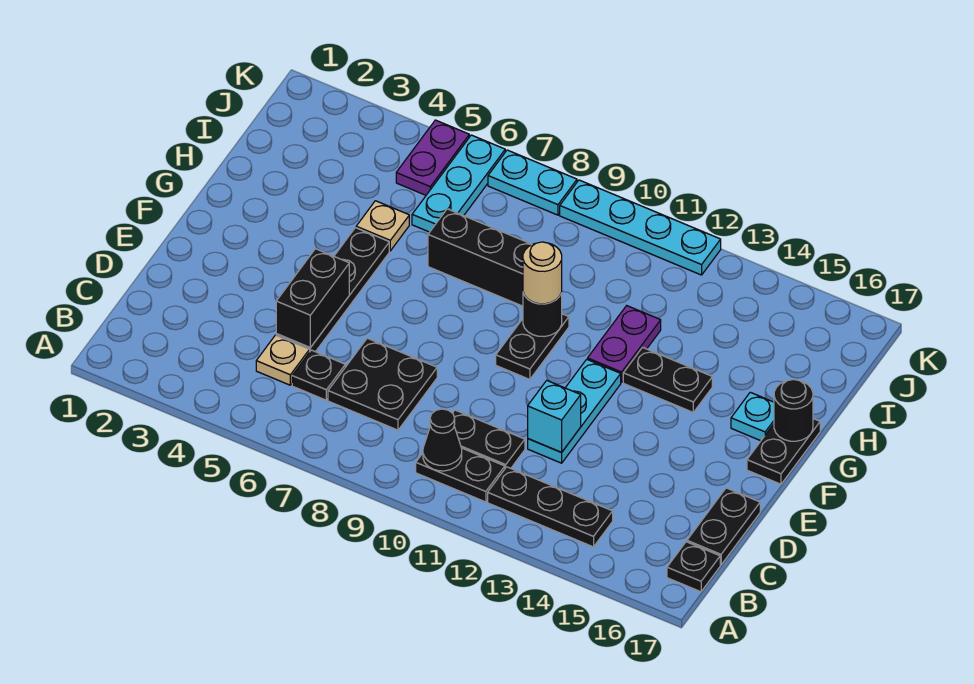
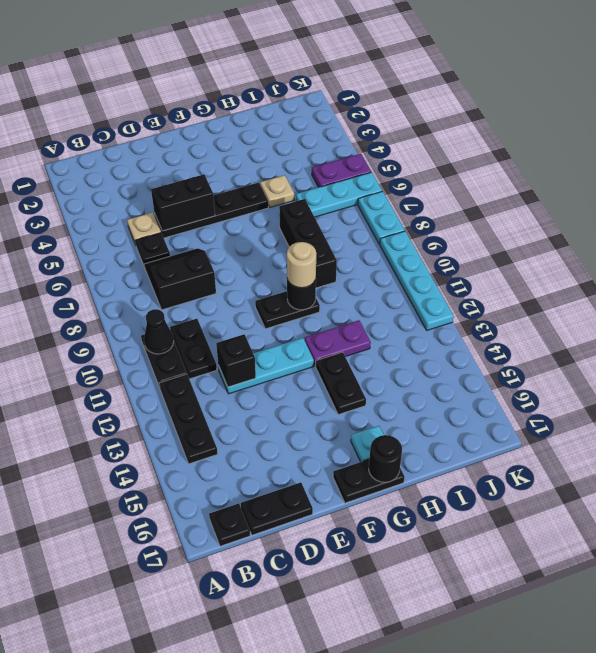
black 2x2 plate [328,338,437,430] -> black 2x2 slope [144,248,216,310]
cyan 1x1 brick [528,381,581,452] -> black 1x1 brick [216,334,256,387]

